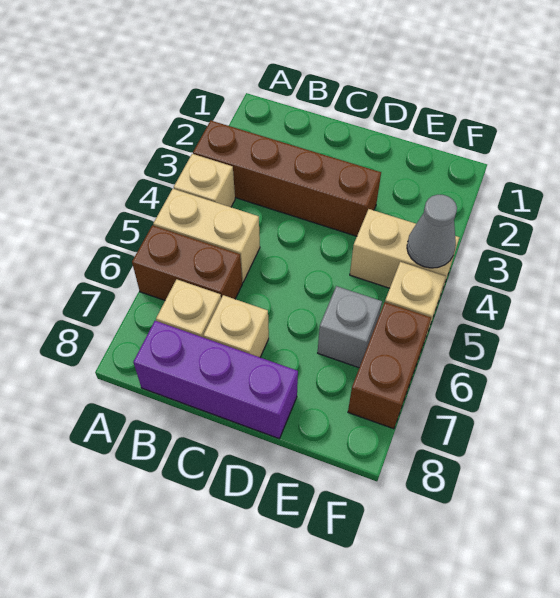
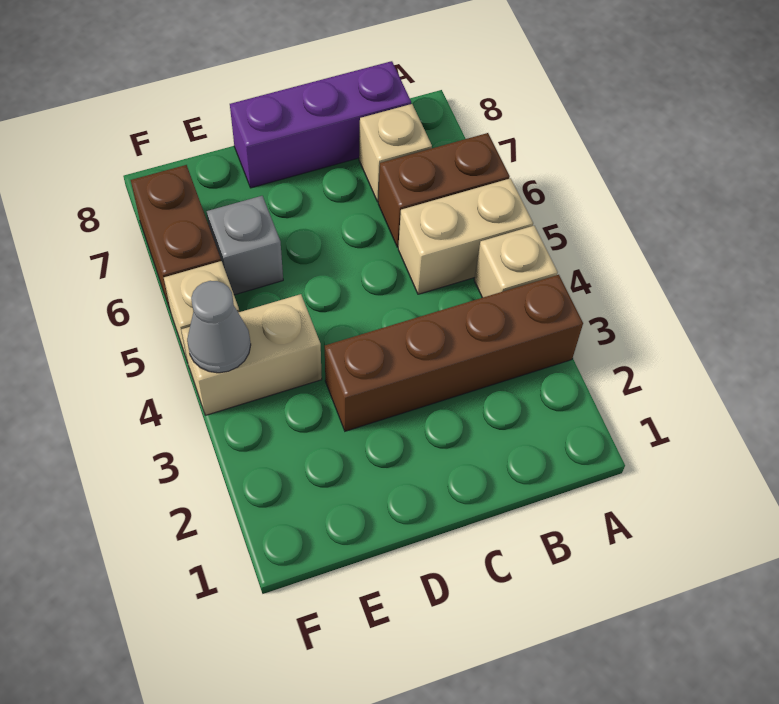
tan 1x1 brick [203,295,269,357] -> none

